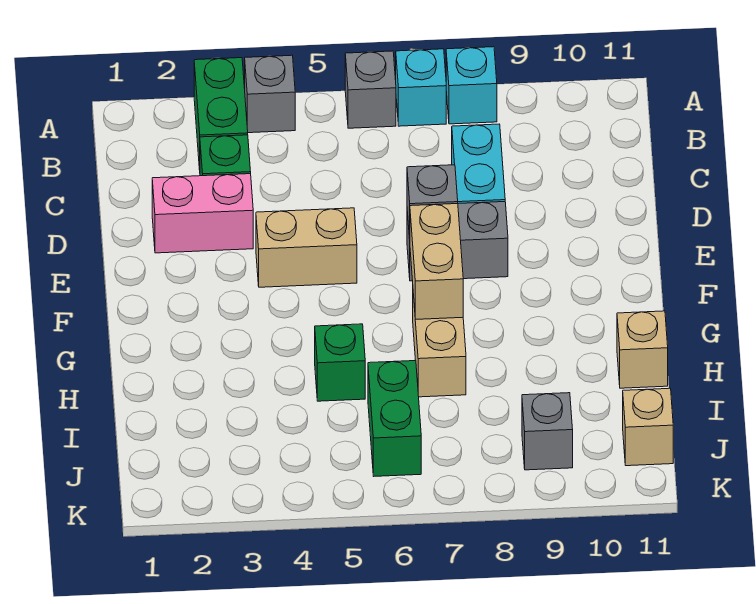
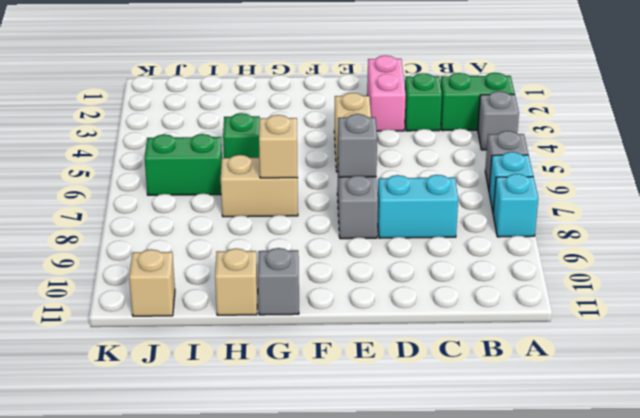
tan 1x2 brick [410,204,463,320] -> tan 1x1 brick [259,115,298,178]
grey 1x1 brick [522,393,573,470] -> grey 1x1 brick moved to [258,248,299,315]

